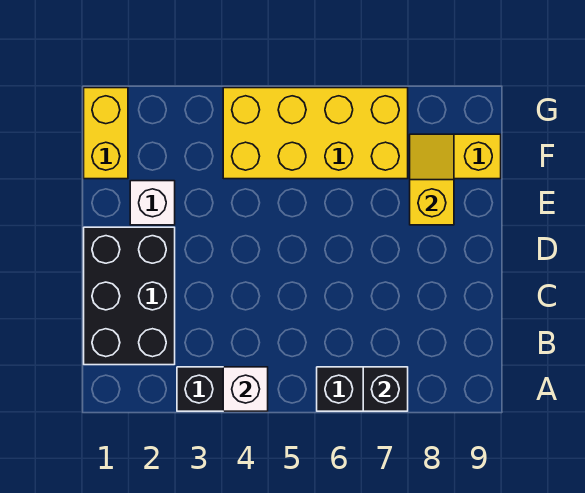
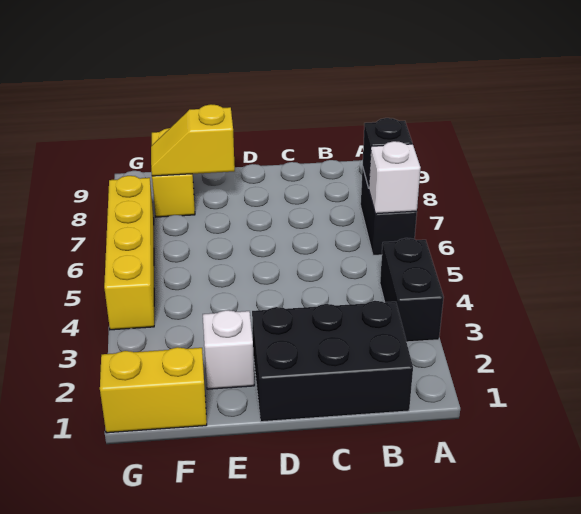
white 1x1 brick [223,367,268,411] -> white 1x1 brick moved to [369,141,421,214]
yellow 2x4 brick [223,88,408,179] -> yellow 1x4 brick [104,176,154,330]

